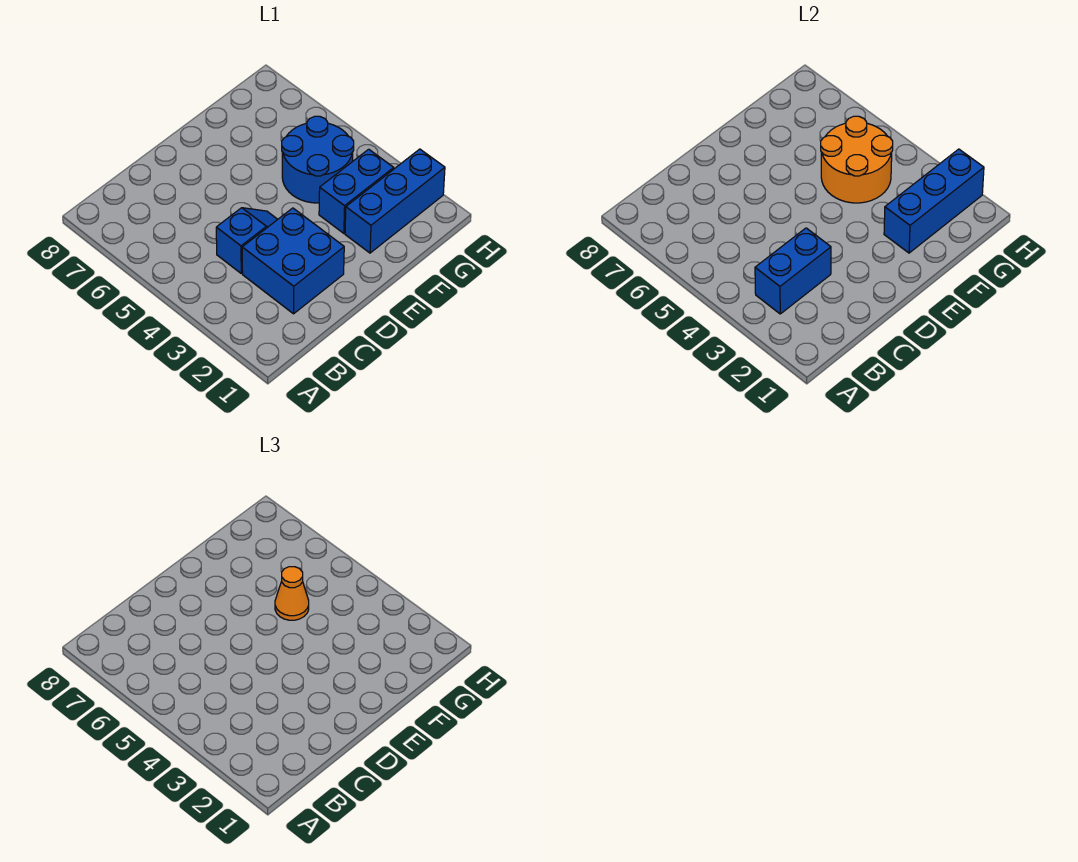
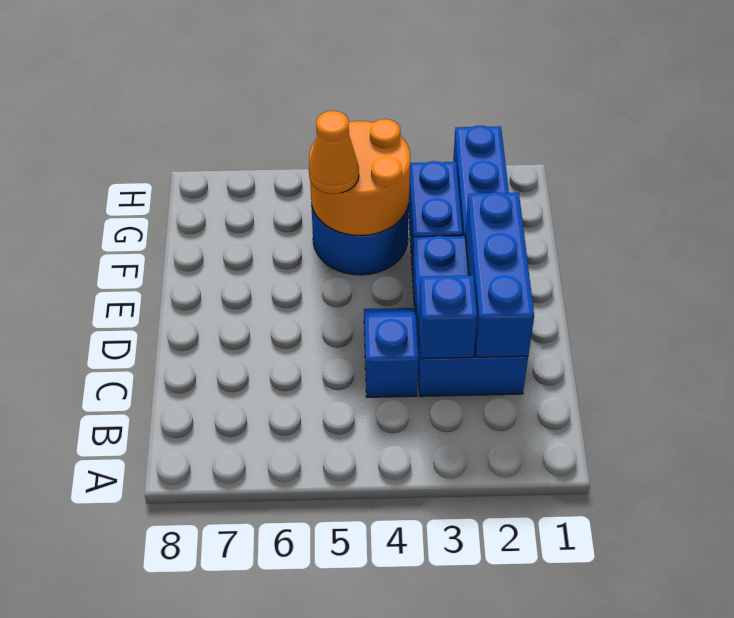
blue 1x2 brick [755,228,831,314] -> blue 1x1 brick [419,275,477,359]
blue 2x2 brick [242,208,344,314] -> blue 2x3 brick [412,236,528,396]
blue 1x3 brick [884,149,984,253] -> blue 1x3 brick moved to [465,192,534,357]

